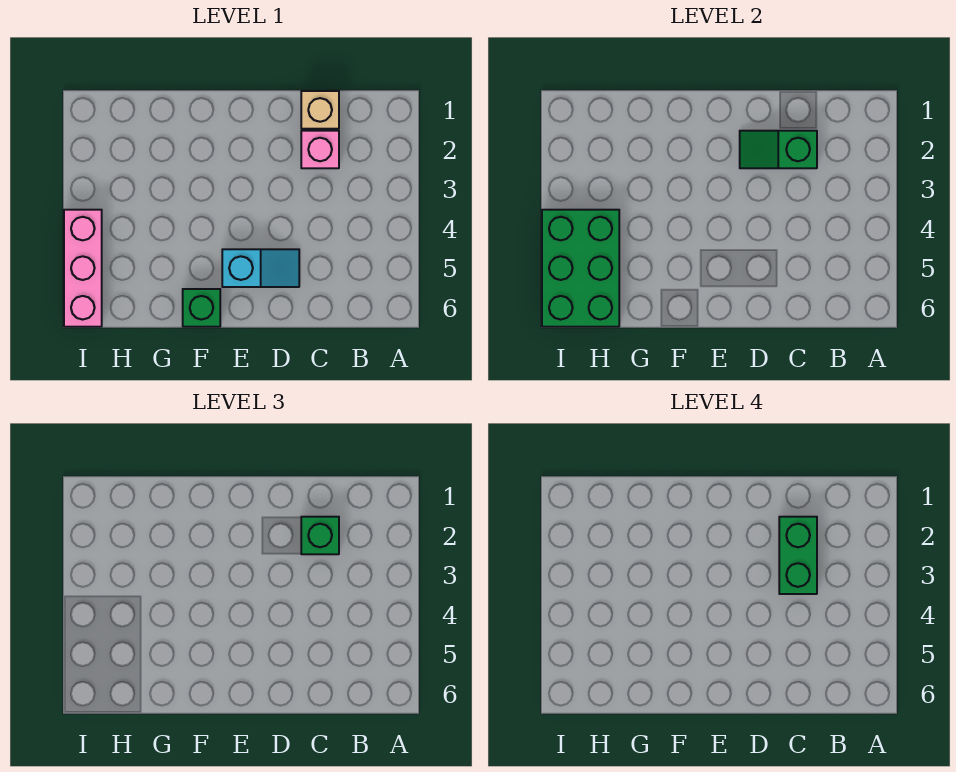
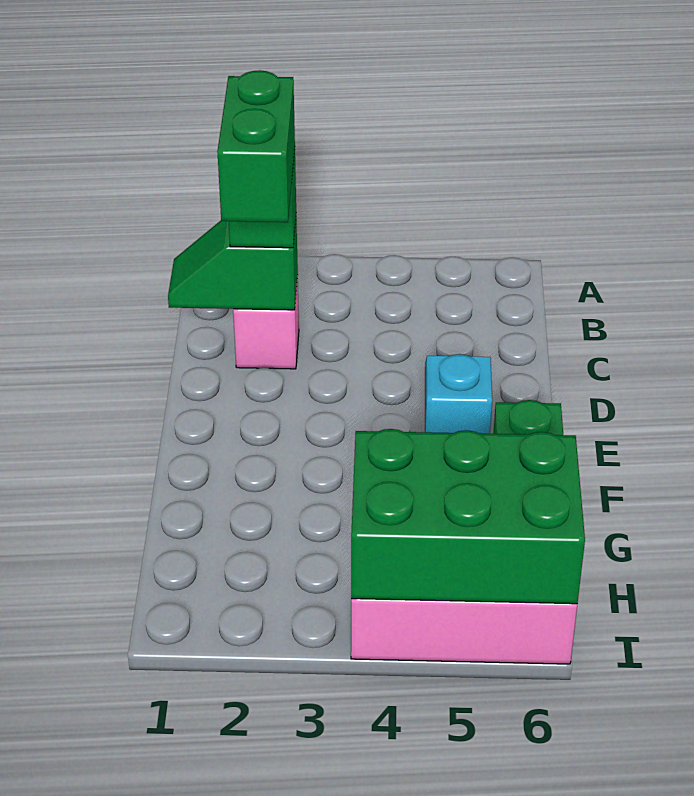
tan 1x1 brick [301,91,339,129] -> none
green 1x2 slope [740,131,817,168] -> green 1x2 slope turned to [168,218,298,310]
green 1x2 brick [779,517,817,594] -> green 1x2 brick turned to [217,70,295,222]

